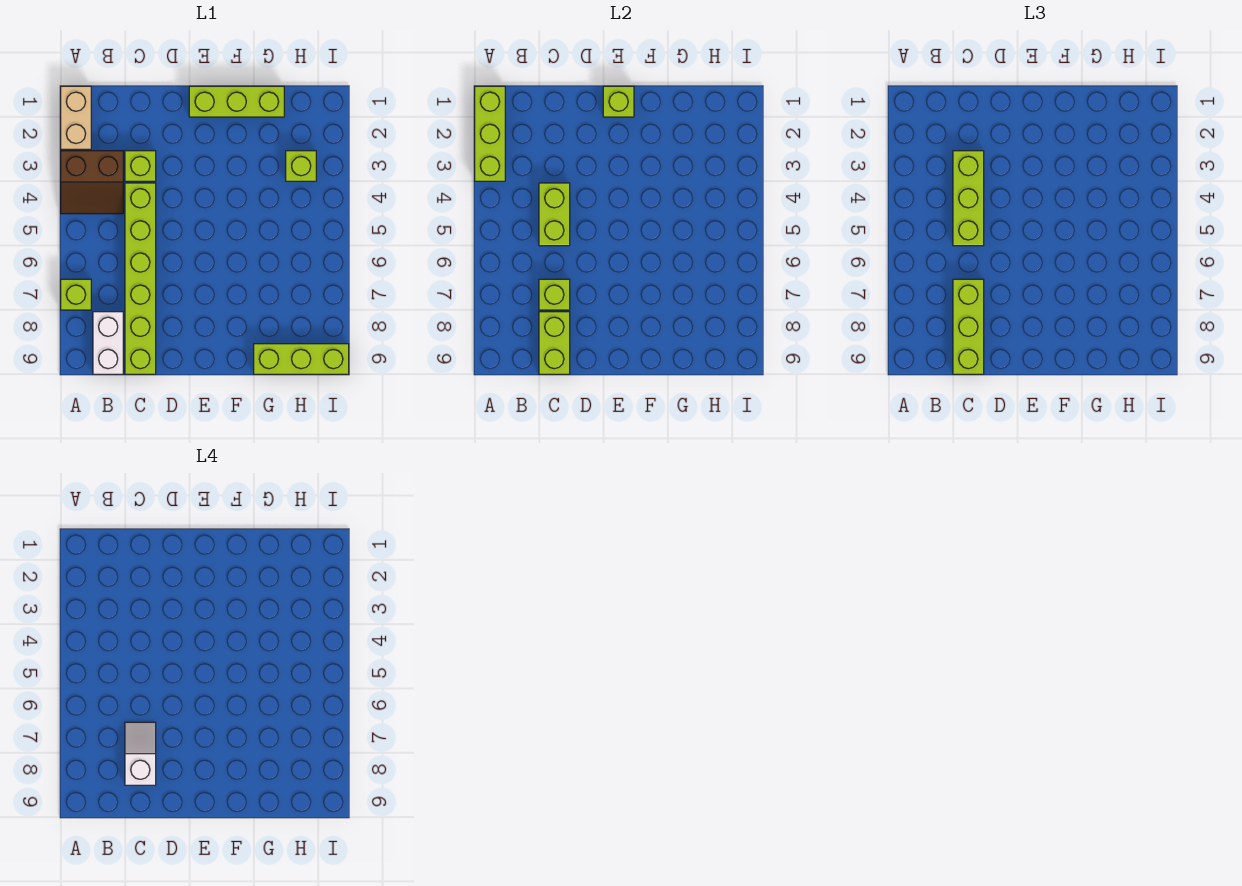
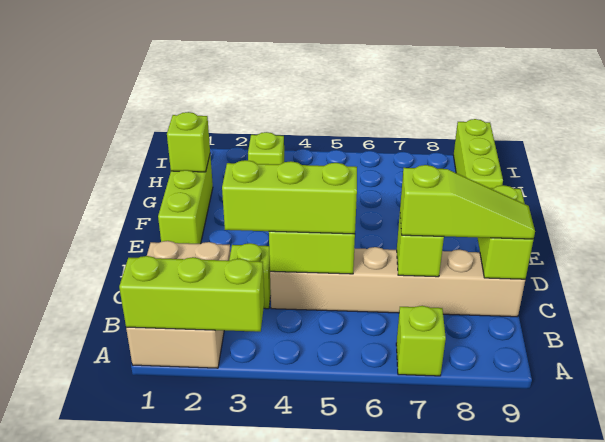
tan 1x2 brick [61,86,91,149] -> tan 2x3 brick [126,241,231,368]
brown 2x2 slope [61,151,123,214] -> none
white 1x2 brick [93,312,123,374] -> none
lime 1x6 brick [125,183,156,374] -> tan 1x6 brick [270,247,525,317]
lime 1x3 brick [953,279,984,374] -> lime 1x3 slope [400,165,535,239]
white 1x2 slope [125,722,156,785] -> none
lime 1x2 brick [539,312,570,374] -> lime 1x2 brick turned to [477,185,534,279]
lime 1x1 brick [603,86,634,117] -> lime 1x1 brick moved to [167,112,210,172]

